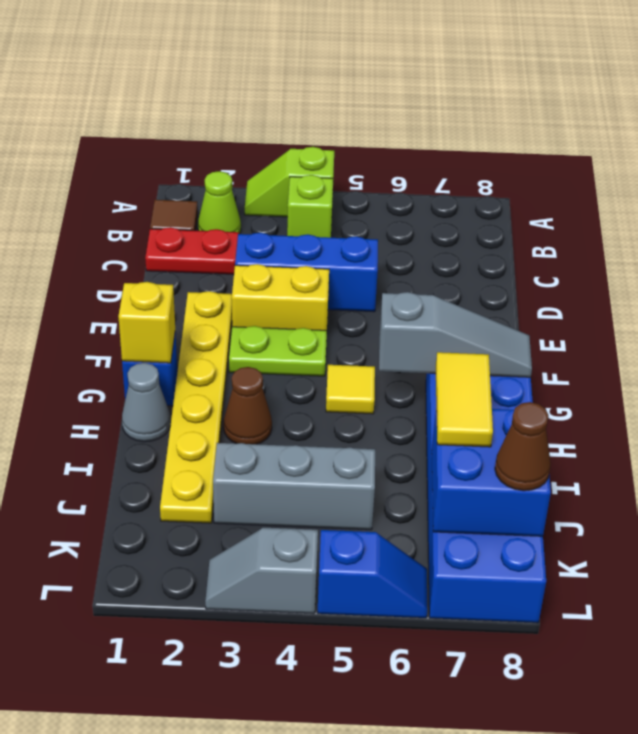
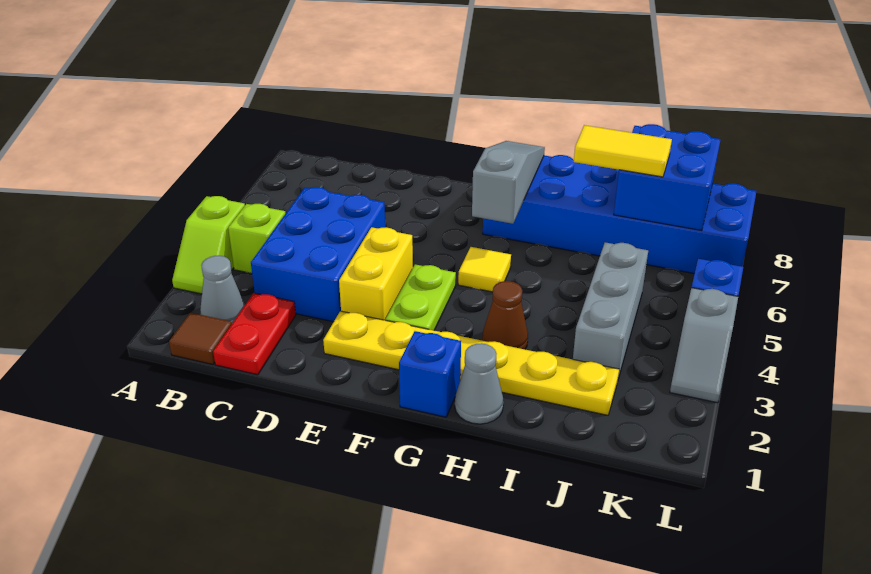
lime 1x1 cone [198,171,241,234] -> grey 1x1 cone [200,256,245,323]
blue 1x3 brick [235,233,378,312] -> blue 2x3 brick [251,187,385,322]
yellow 1x1 brick [118,282,175,363] -> none
brown 1x1 cone [495,402,551,491] -> none

